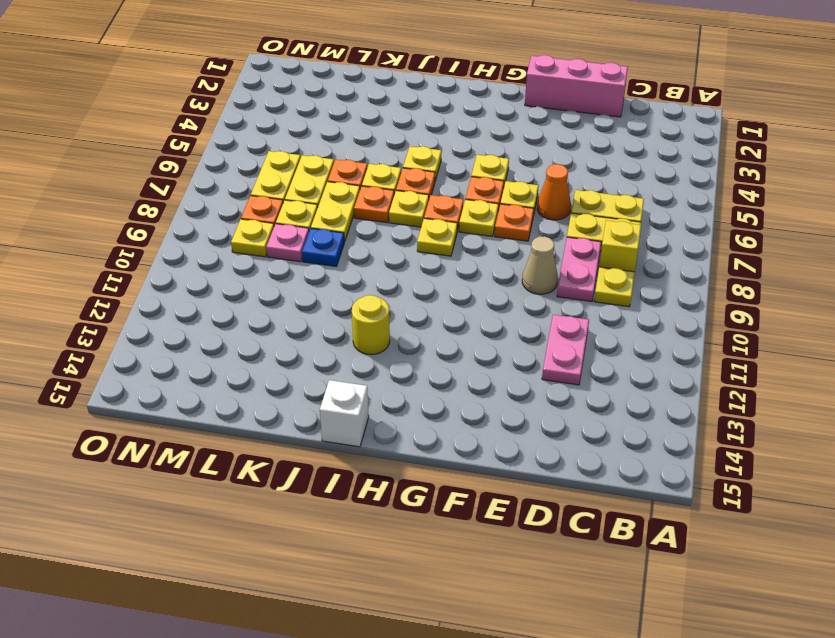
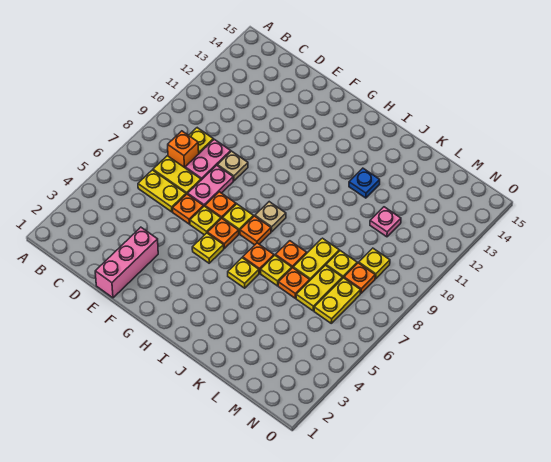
yellow 1x1 brick [599,220,641,272] -> orange 1x1 brick [168,131,199,168]
pink 1x3 brick [525,55,628,117] -> pink 1x3 brick turned to [95,227,158,298]
pink 1x2 plate [542,315,589,385] -> pink 1x2 plate moved to [188,165,233,207]
orange 1x1 cone [537,164,571,220] -> orange 1x1 plate [173,194,203,224]
tan 1x1 cone [522,236,558,294] -> tan 1x1 plate [217,151,248,181]
yellow 1x1 plate [417,218,457,256] -> tan 1x1 plate [255,202,286,232]
yellow 1x1 plate [389,191,429,227] -> none
yellow 1x1 round brick [352,295,390,355] -> none
white 1x1 brick [320,380,369,447] -> none
blue 1x1 plate [302,229,344,266] -> blue 1x1 plate moved to [349,168,380,198]
pink 1x1 plate [266,224,309,262] -> pink 1x1 plate moved to [370,207,401,237]

